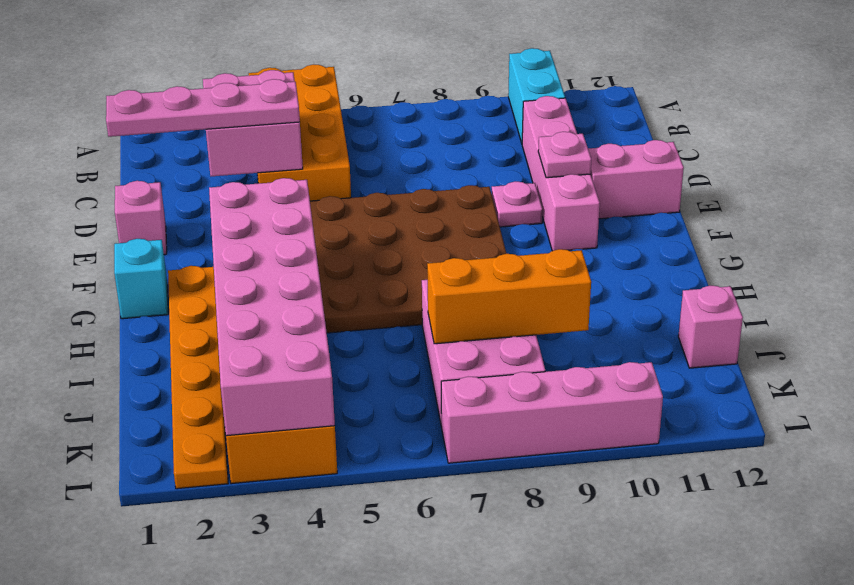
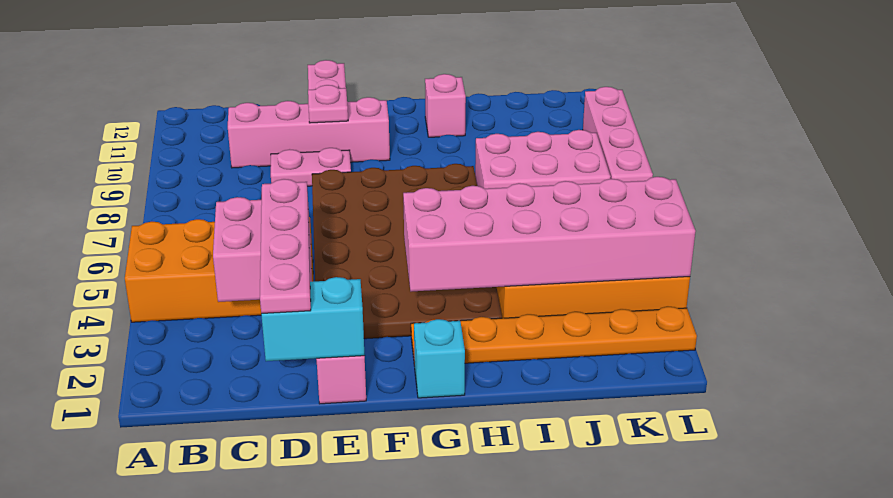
cyan 1x2 brick [508,48,565,143] -> cyan 1x2 brick moved to [261,277,365,361]
pink 1x1 plate [492,182,543,227] -> pink 1x2 plate [271,148,351,186]
orange 1x3 brick [427,249,591,344] -> none
pink 1x1 brick [678,286,743,368] -> pink 1x1 brick moved to [425,74,466,137]

